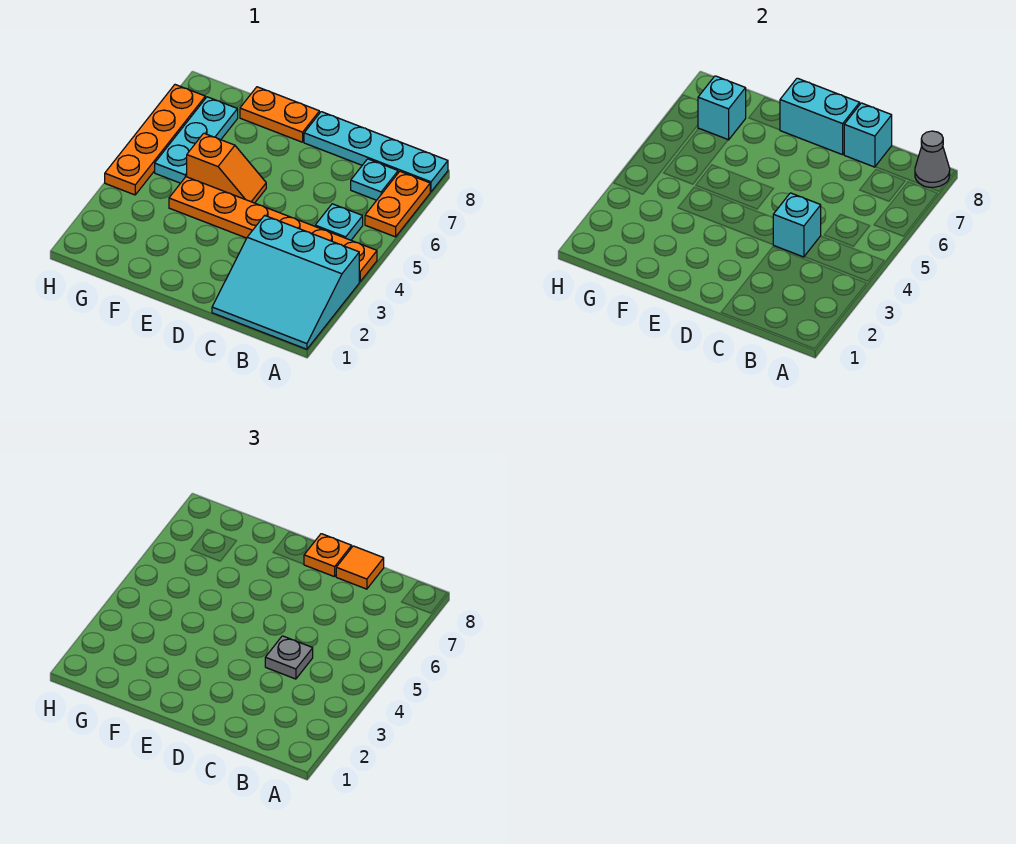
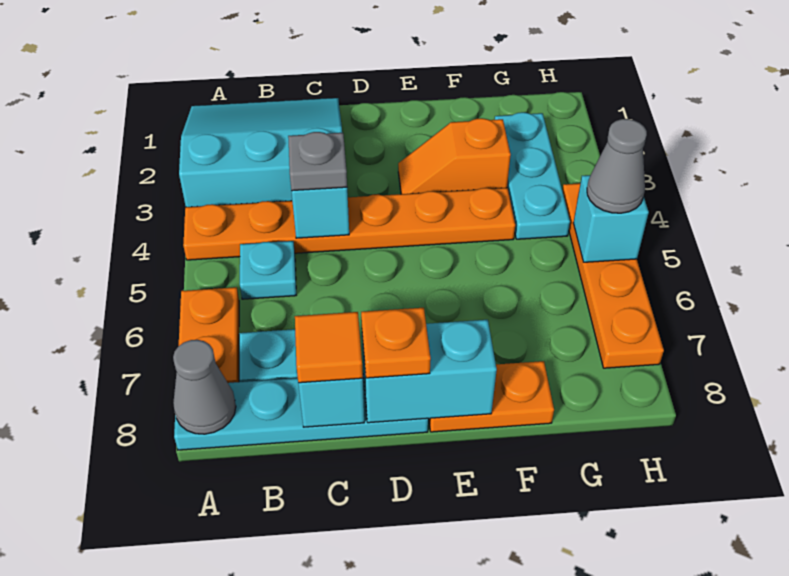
orange 1x2 slope [187,133,266,203] -> orange 1x2 slope moved to [398,118,511,194]
cyan 1x3 plate [155,97,238,183] -> cyan 1x3 plate moved to [495,112,570,239]
cyan 1x1 brick [698,76,746,140] -> cyan 1x1 brick moved to [573,175,649,262]
none -> grey 1x1 cone [587,119,647,213]

